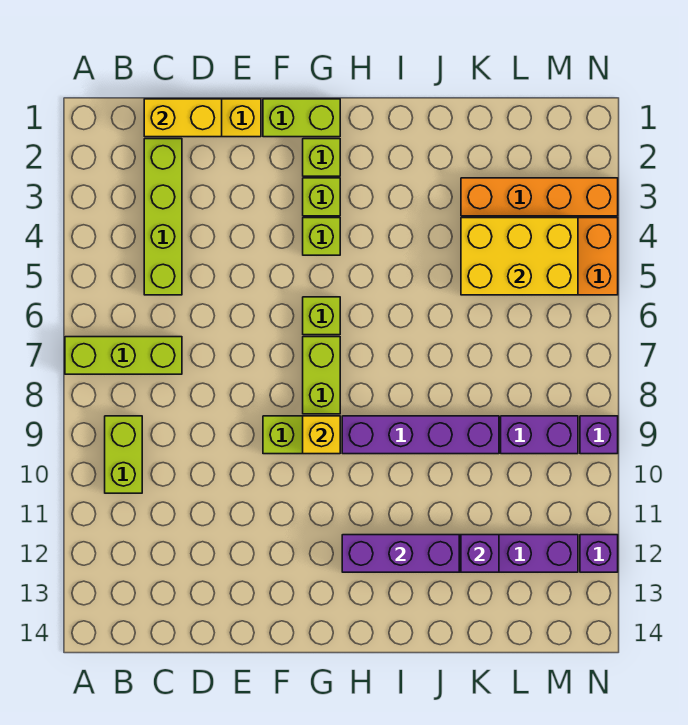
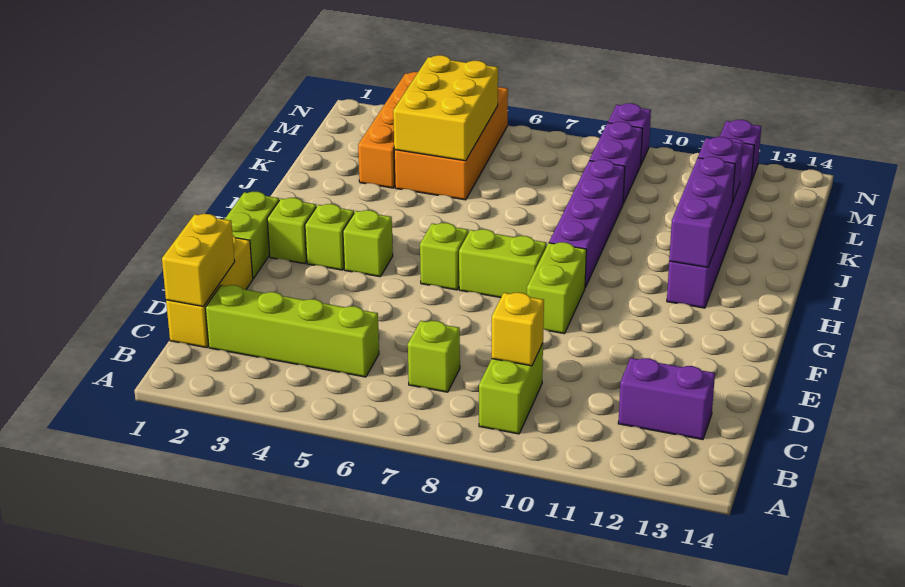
lime 1x3 brick [65,337,182,374] -> lime 1x1 brick [408,321,460,392]
lime 1x2 brick [105,416,142,493] -> lime 1x2 brick turned to [479,343,543,434]
none -> purple 1x2 brick [618,358,715,440]
yellow 1x1 brick [303,416,340,454] -> yellow 1x1 brick moved to [492,293,544,366]

